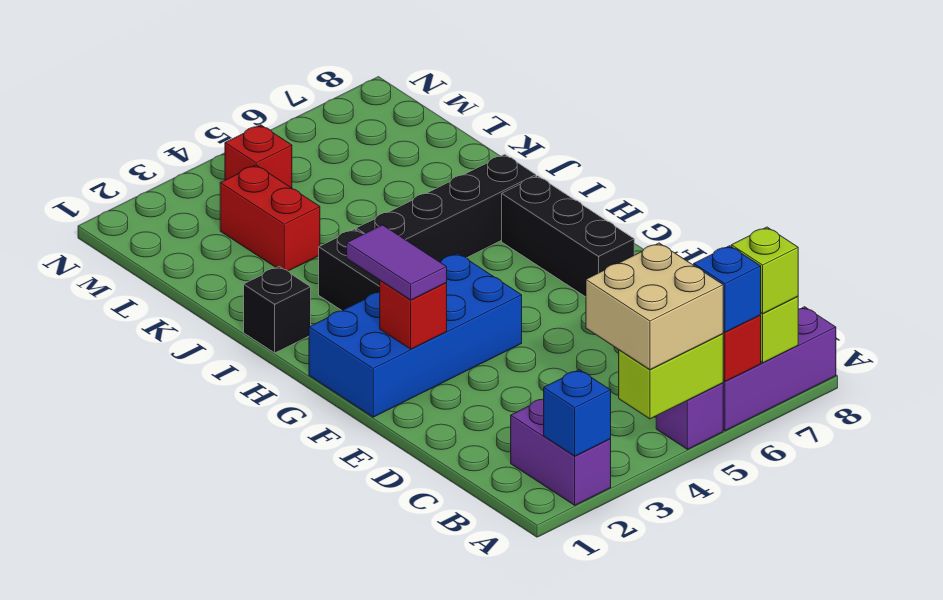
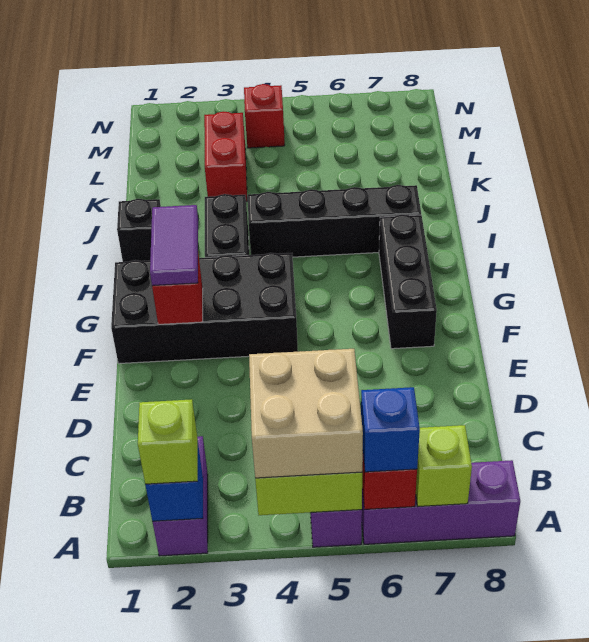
lime 1x1 brick [731,227,798,314] -> lime 1x1 brick moved to [138,399,198,484]
blue 2x4 brick [309,253,522,417] -> black 2x4 brick [111,253,298,364]

